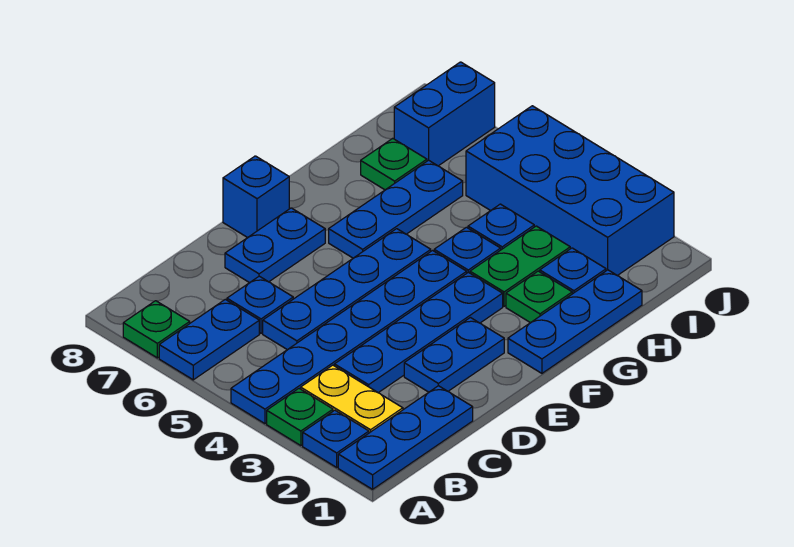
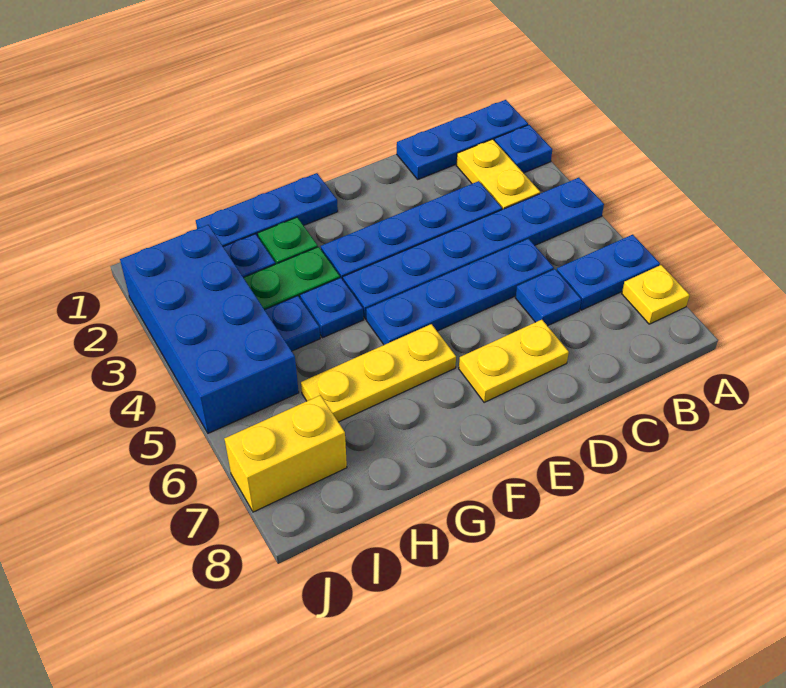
green 1x1 plate [267,389,333,446] -> none
green 1x1 plate [123,301,190,358] -> yellow 1x1 plate [622,265,689,324]
blue 1x2 plate [404,318,504,392] -> none
blue 1x2 plate [225,208,325,283] -> yellow 1x2 plate [459,320,569,402]
blue 1x1 brick [223,156,289,238] -> none
blue 1x3 plate [329,160,463,258] -> yellow 1x3 plate [301,324,456,422]
green 1x1 plate [361,138,427,190] -> none
blue 1x2 brick [394,62,495,166] -> yellow 1x2 brick [224,395,347,512]

